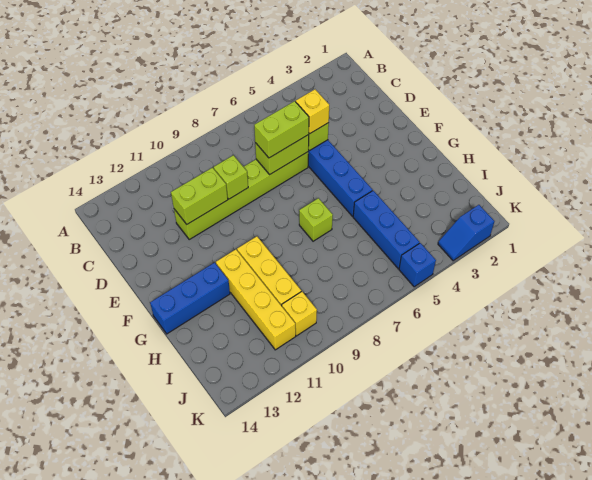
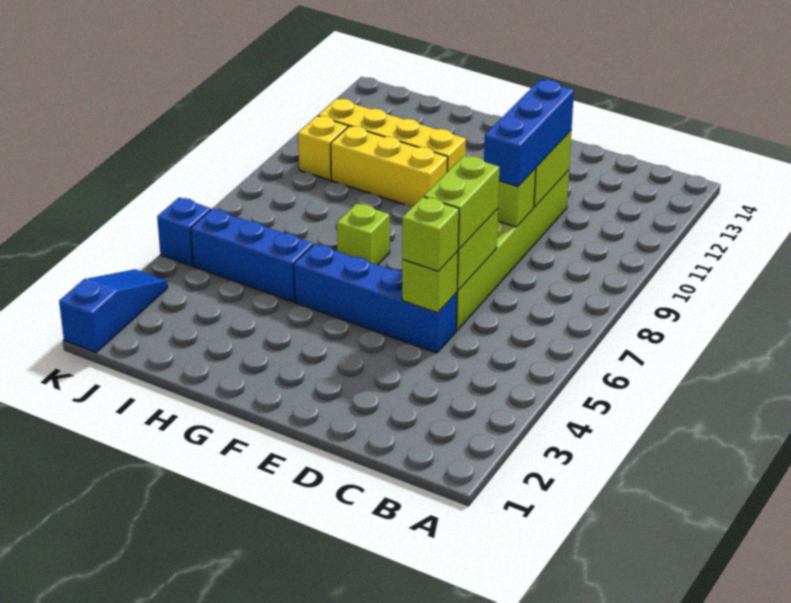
yellow 1x1 brick [296,89,329,134] -> lime 1x1 brick [402,197,459,271]
blue 1x3 brick [150,262,230,334] -> blue 1x3 brick moved to [484,80,574,187]
blue 1x2 slope [438,205,494,261] -> blue 1x3 slope [59,269,168,352]

